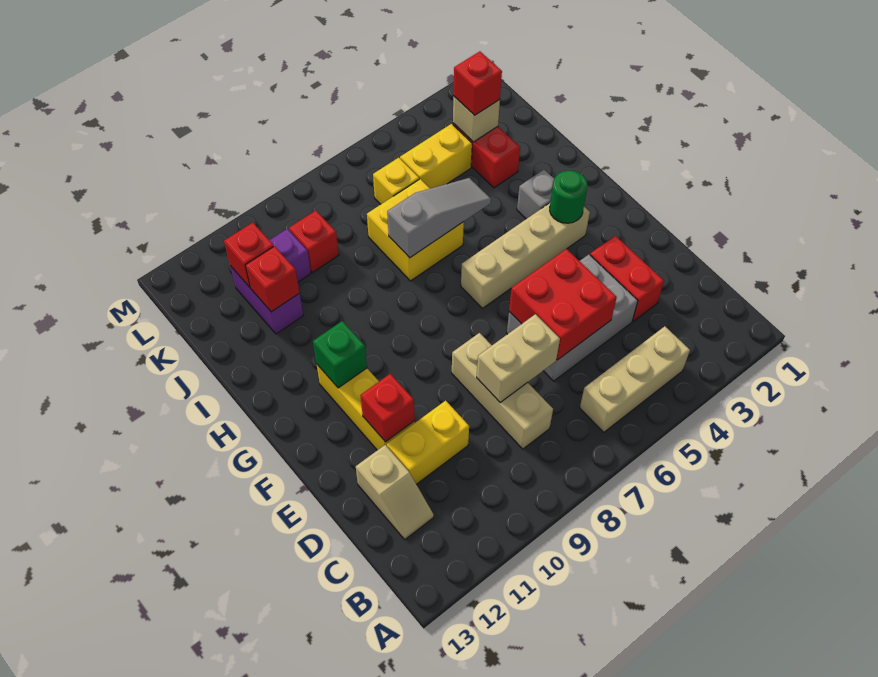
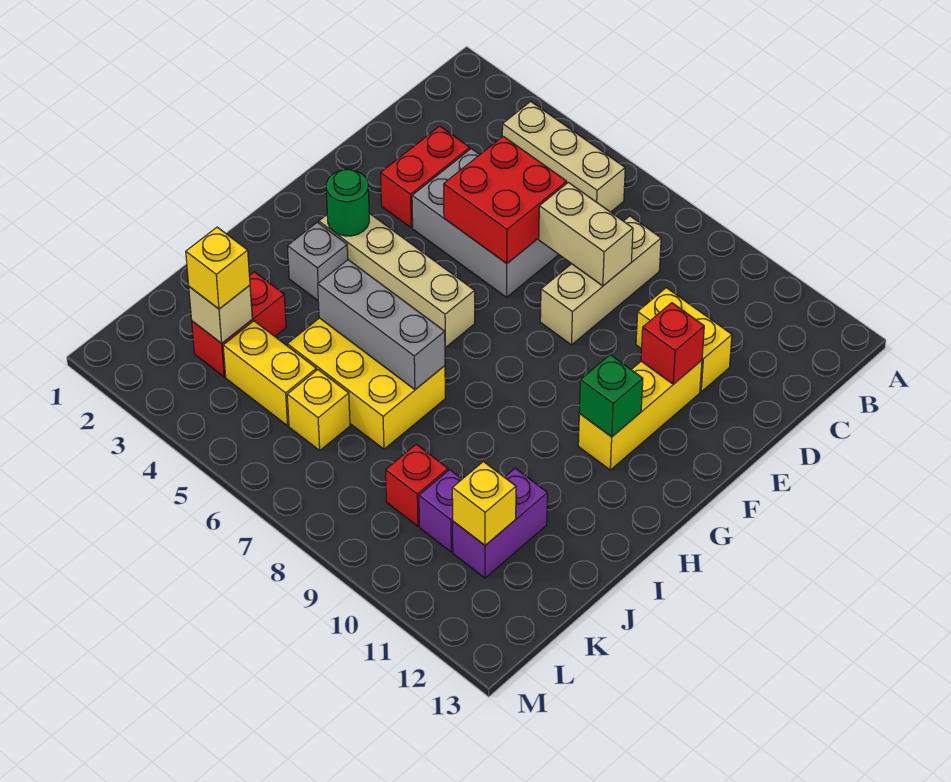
tan 1x2 slope [356,445,434,539] -> none
grey 1x3 slope [387,178,491,258] -> grey 1x3 brick [318,260,445,390]
yellow 2x2 brick [367,179,464,281] -> yellow 2x3 brick [287,318,445,449]
red 1x1 brick [245,246,300,312] -> none
red 1x1 brick [453,51,502,115] -> yellow 1x1 brick [186,227,250,309]
red 1x1 brick [224,223,274,287] -> yellow 1x1 brick [452,462,516,545]

